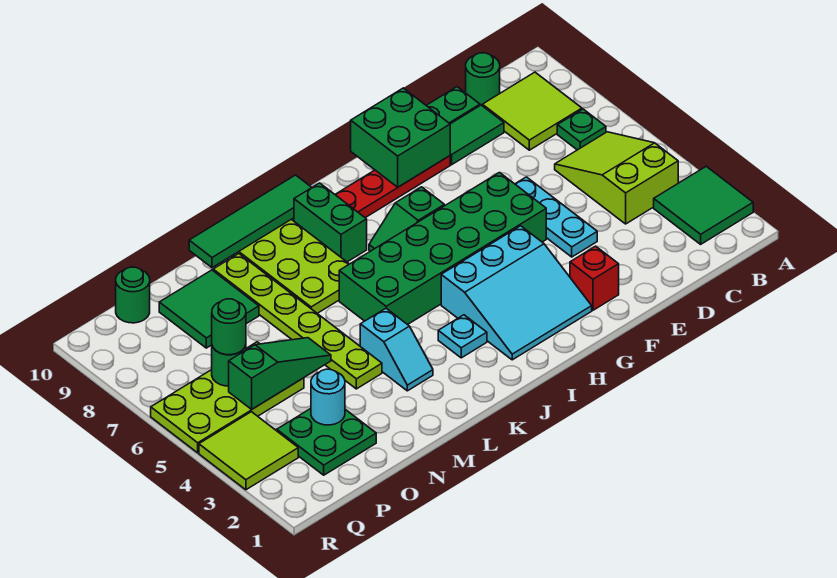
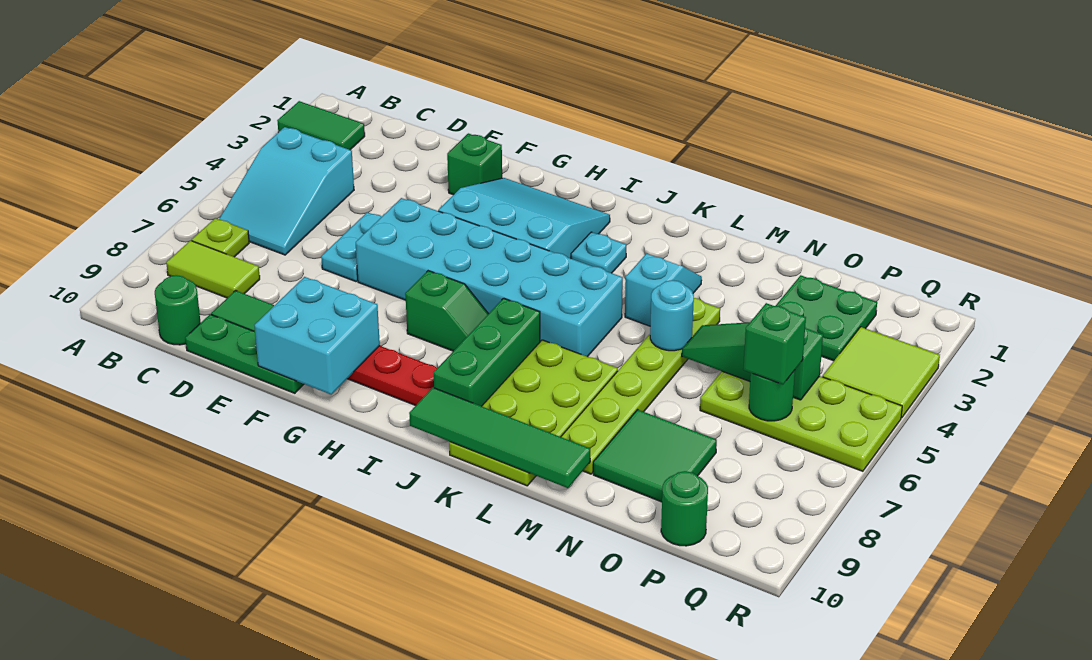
green 2x2 tile [654,166,753,244] -> green 1x2 tile [277,101,365,150]
lime 2x3 slope [555,132,678,224] -> cyan 2x3 slope [219,127,354,255]
green 1x1 plate [557,109,606,150] -> lime 1x1 plate [192,218,249,257]
lime 2x2 tile [482,72,582,150] -> lime 1x2 tile [166,241,260,298]
cyan 1x3 plate [515,177,597,257] -> cyan 1x2 plate [321,212,382,282]
red 1x1 brick [570,246,619,310] -> green 1x1 brick [447,133,502,195]
green 2x6 brick [339,173,546,325] -> cyan 2x6 brick [356,198,623,357]
green 2x2 brick [351,88,450,187] -> cyan 2x2 brick [255,277,380,394]
green 1x2 brick [294,183,367,262] -> green 1x3 brick [434,298,540,406]
cyan 1x1 round brick [311,369,345,425] -> cyan 1x1 round brick moved to [650,280,694,351]
green 1x1 round brick [212,299,246,355] -> green 1x1 brick [743,303,806,384]

